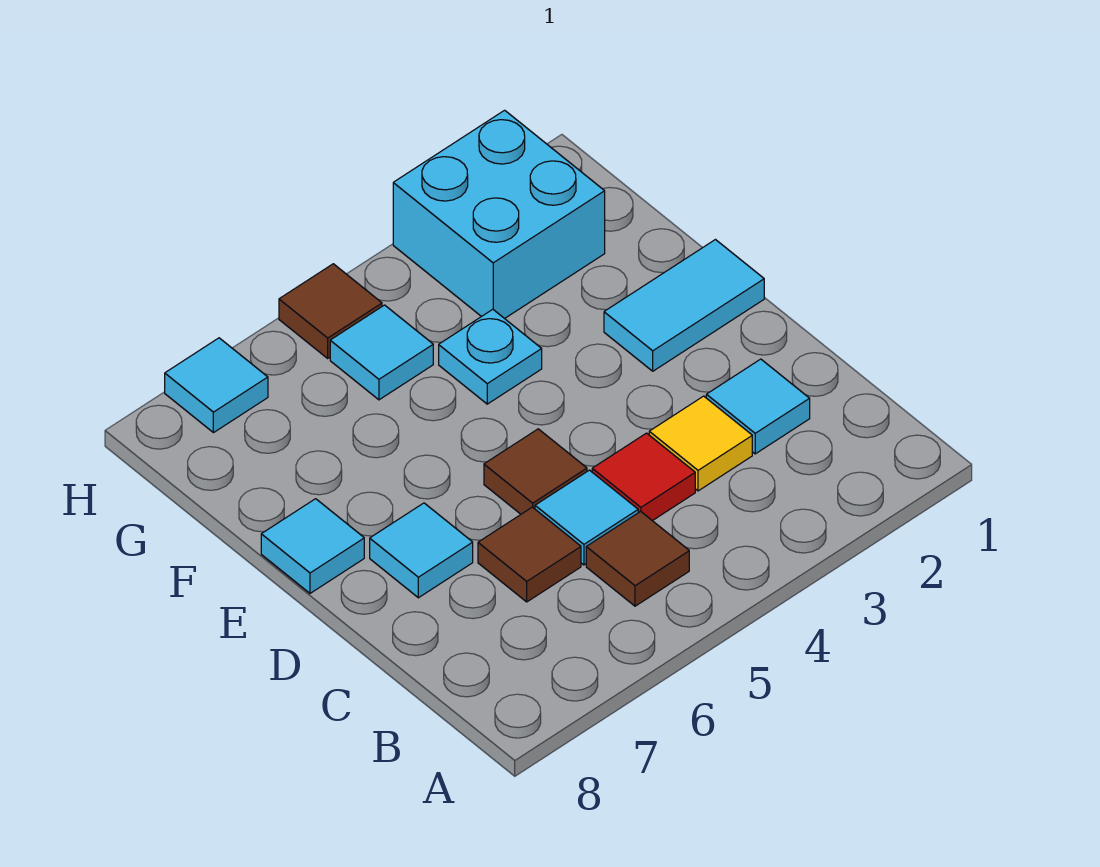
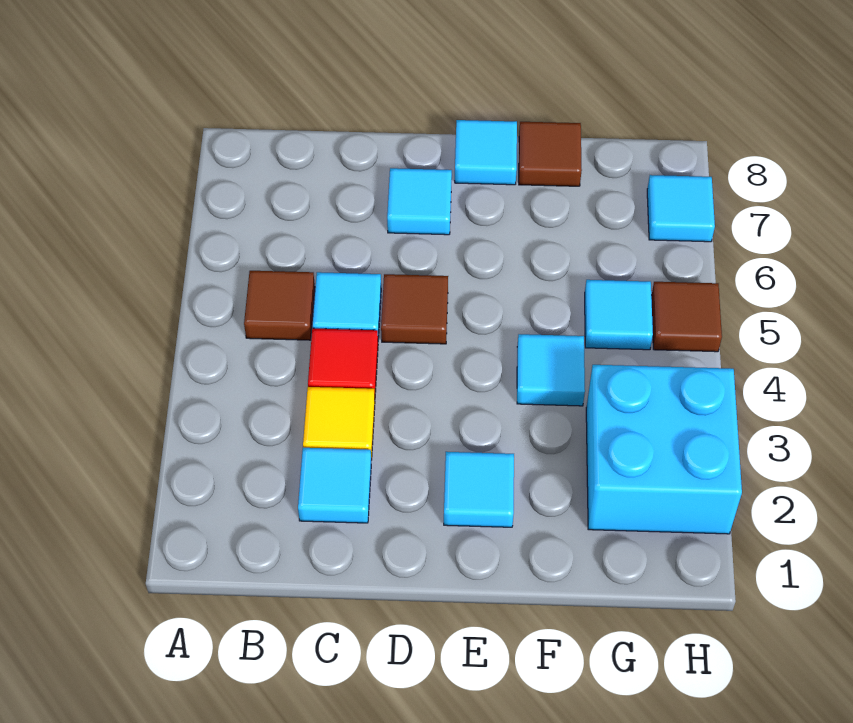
brown 1x1 tile [478,507,581,602] -> brown 1x1 tile moved to [519,122,582,186]
cyan 1x2 tile [604,240,764,371] -> cyan 1x1 tile [444,452,514,527]
cyan 1x1 plate [439,309,542,404] -> cyan 1x1 tile [517,334,585,406]

